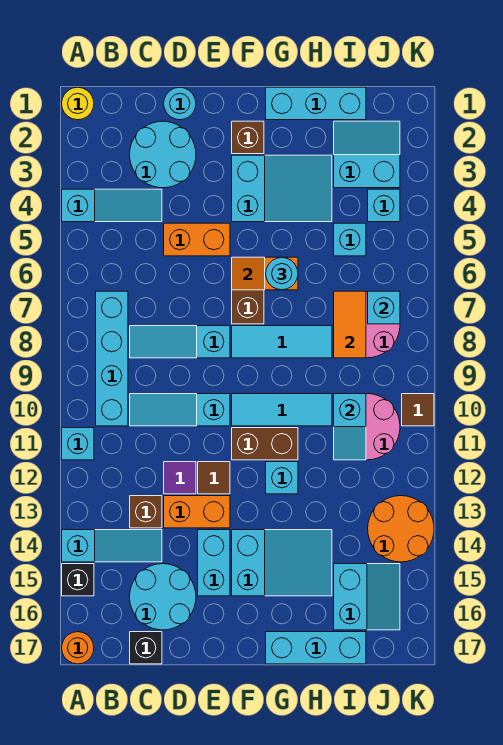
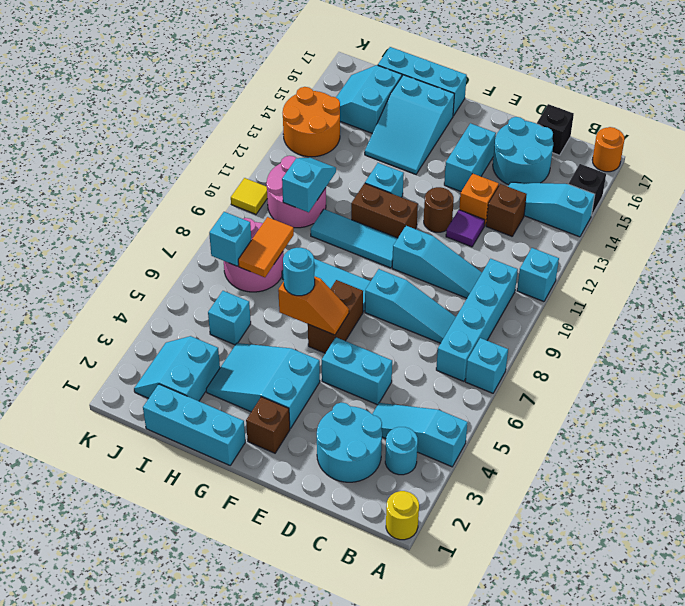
cyan 1x1 round brick [164,87,196,120] -> cyan 1x1 round brick moved to [385,427,418,475]
orange 1x2 brick [164,223,230,256] -> cyan 1x2 brick [322,337,392,405]
orange 1x2 brick [164,496,230,528] -> orange 1x1 brick [459,174,499,226]
brown 1x1 tile [198,462,230,494] -> brown 1x1 round brick [424,187,454,232]
cyan 2x3 slope [232,530,332,596] -> cyan 2x3 slope turned to [365,75,454,174]
cyan 2x2 slope [334,121,400,188] -> cyan 2x2 slope turned to [134,336,220,401]
cyan 1x1 brick [368,189,400,222] -> cyan 1x1 brick moved to [465,338,508,393]
brown 1x1 tile [402,394,434,426] -> yellow 1x1 tile [231,178,267,214]

